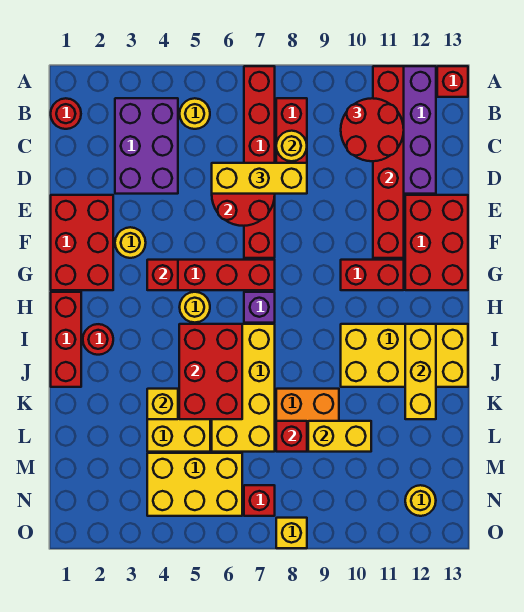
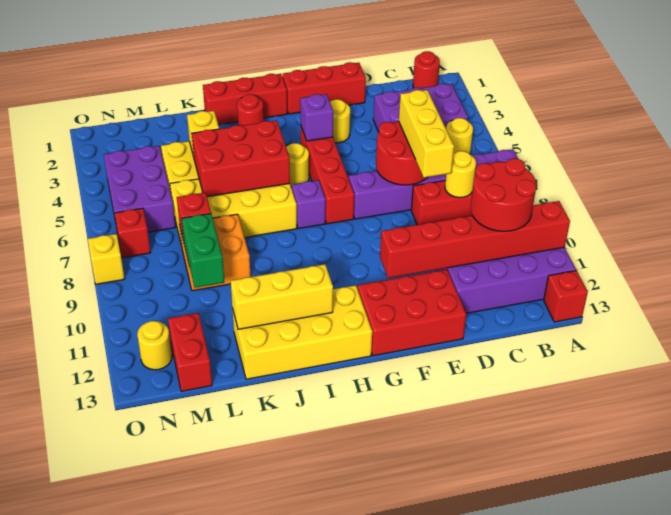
red 1x6 brick [244,66,275,258] -> purple 1x6 brick [349,149,518,219]
red 2x3 brick [51,195,113,290] -> red 1x3 brick [283,62,366,114]
red 1x1 brick [147,260,178,290] -> purple 1x1 brick [300,94,333,141]
red 1x2 brick [341,260,404,290] -> red 1x2 brick moved to [168,313,212,391]
yellow 2x4 brick [341,324,468,387] -> yellow 2x4 brick turned to [232,285,372,379]
yellow 1x2 brick [308,421,371,452] -> green 1x2 brick [182,214,224,288]
yellow 2x3 brick [147,453,242,516] -> purple 2x3 brick [104,146,176,233]

